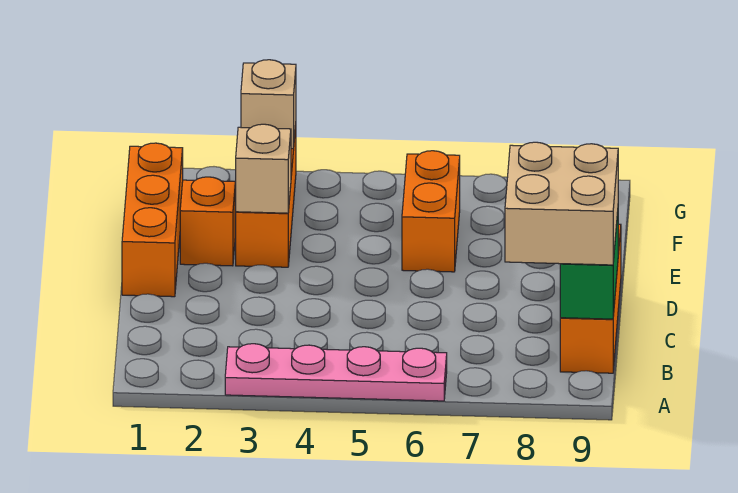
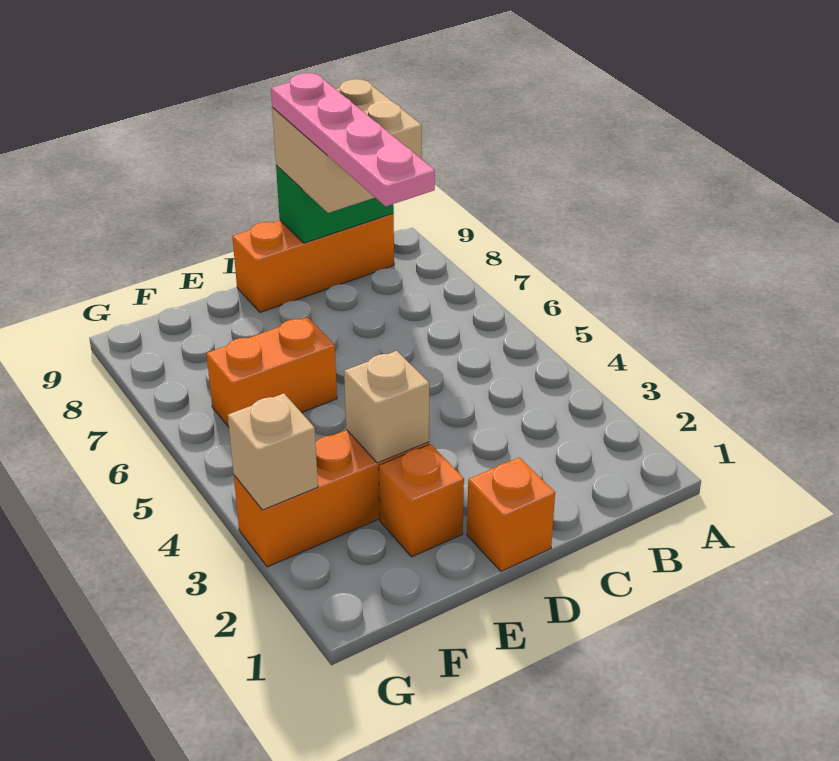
pink 1x4 plate [225,344,447,401] -> pink 1x4 plate moved to [271,73,435,206]
orange 1x3 brick [122,143,183,297] -> orange 1x1 brick [467,458,555,571]

